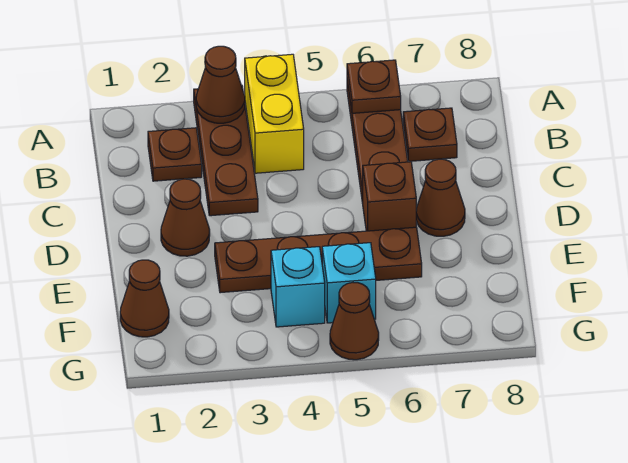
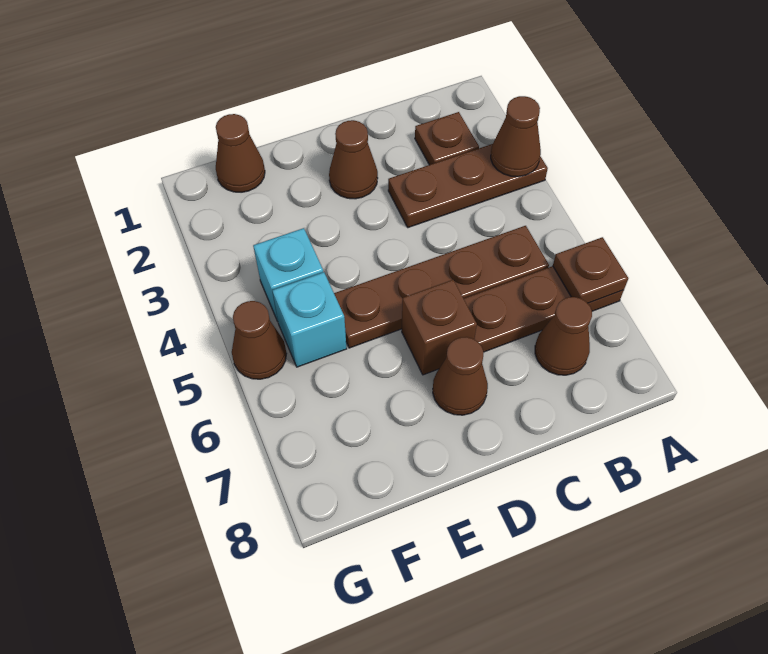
yellow 1x2 brick [245,54,304,173] -> none
brown 1x1 plate [403,108,457,161] -> brown 1x1 cone [535,297,592,375]
brown 1x4 plate [215,227,422,293] -> brown 1x4 plate turned to [334,226,549,348]

